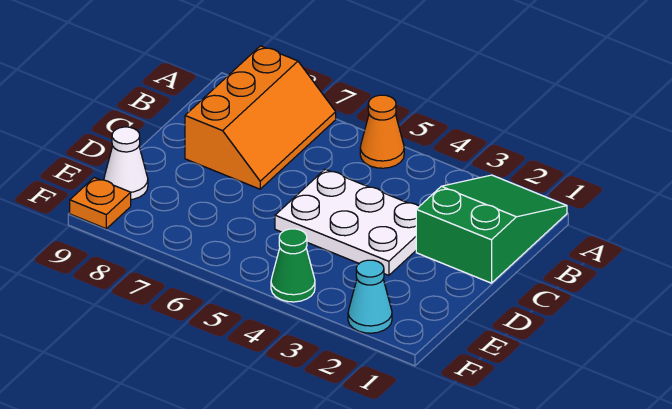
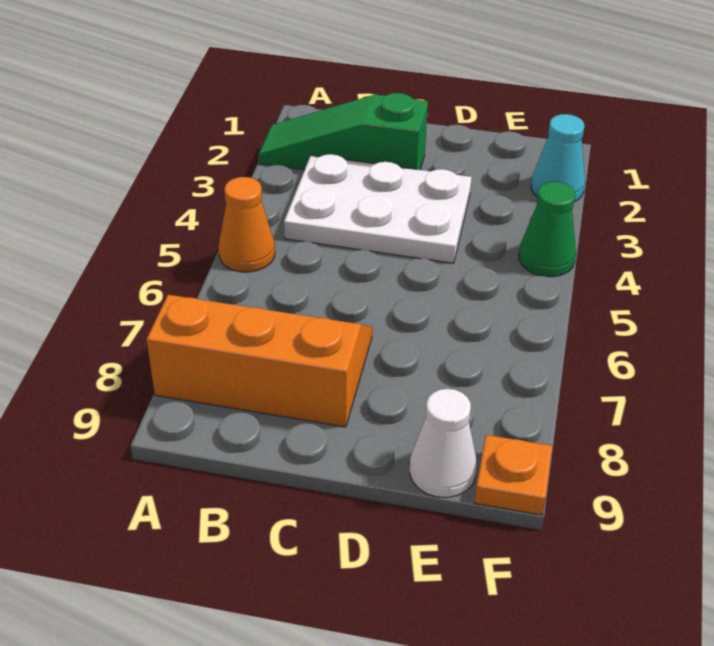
green 2x3 slope [416,175,567,283] -> green 1x3 slope [258,93,428,170]
white 2x3 plate [275,169,419,275] -> white 2x3 plate turned to [284,154,472,263]

